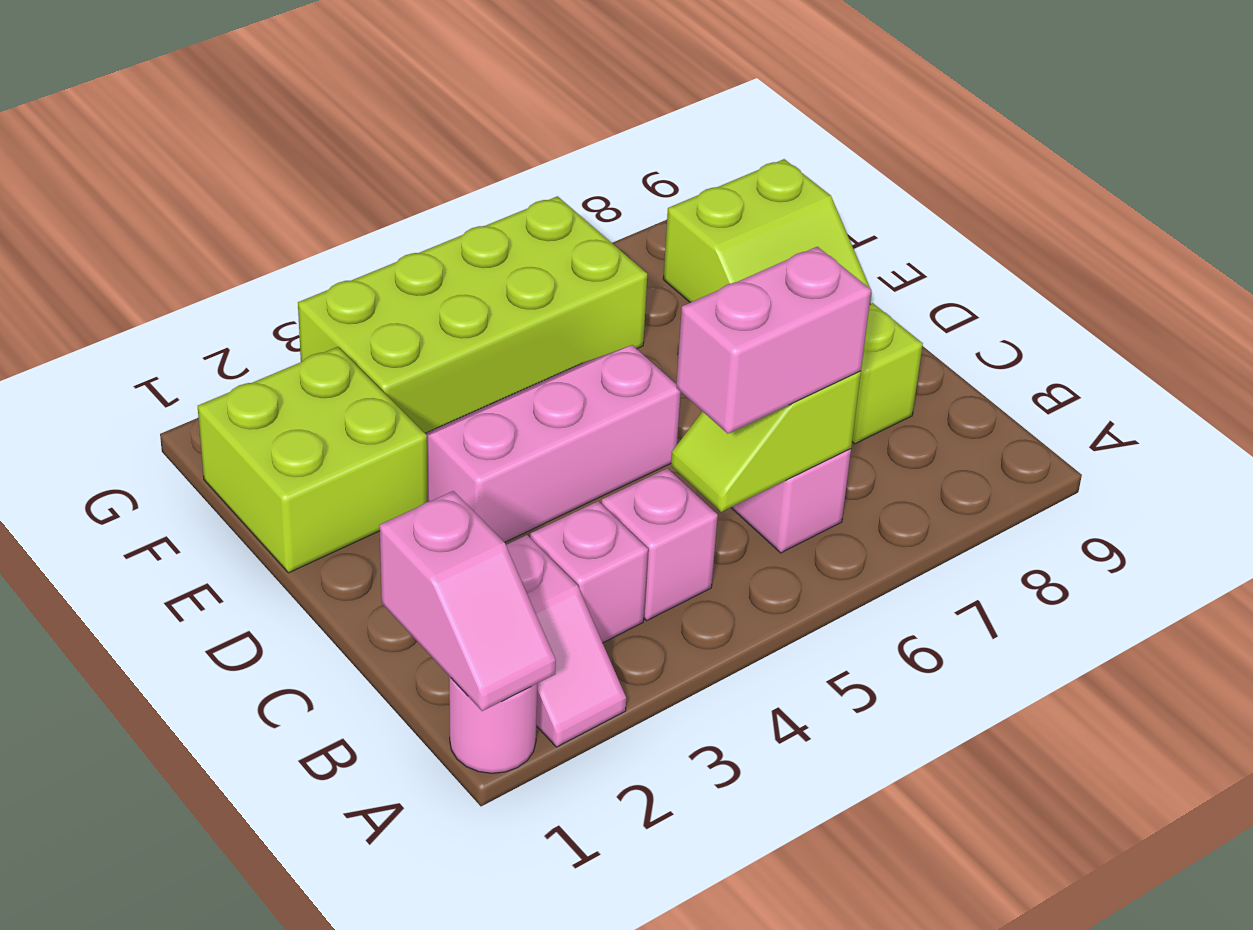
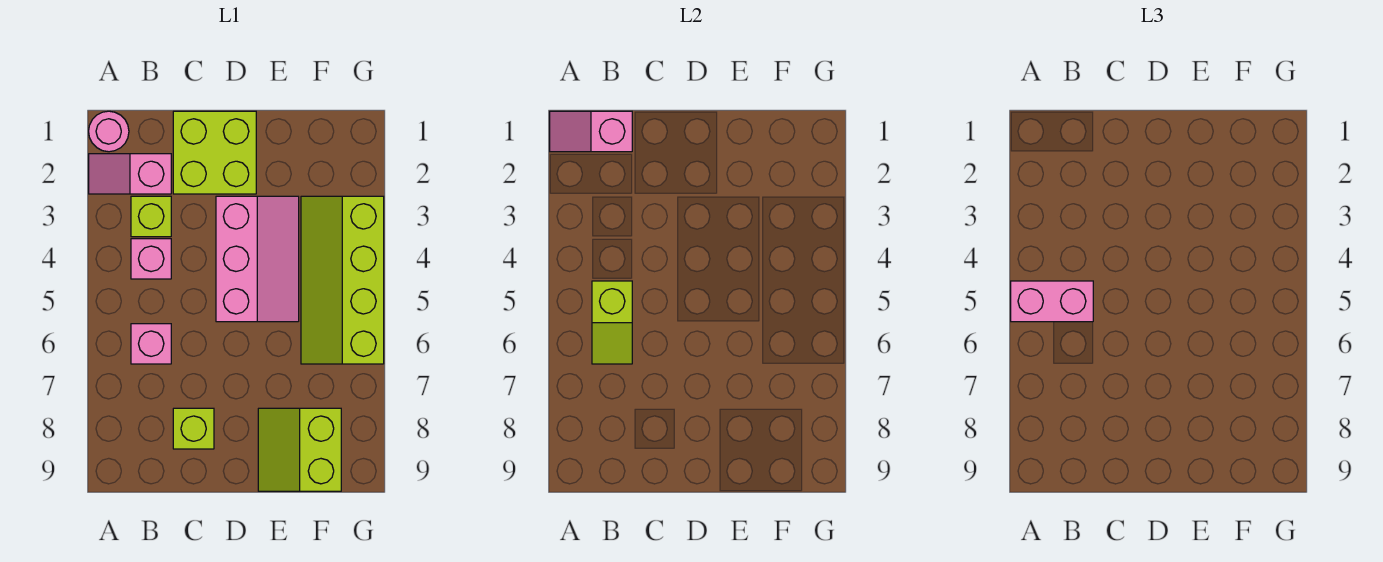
pink 1x1 brick [530,501,648,643] -> lime 1x1 brick [131,196,171,237]
lime 1x2 slope [671,371,861,512] -> lime 1x2 slope turned to [592,281,632,364]
pink 1x2 brick [676,247,871,434] -> pink 1x2 brick turned to [1011,281,1093,322]
lime 2x2 brick [198,347,428,573] -> lime 2x2 brick moved to [173,111,256,194]
lime 2x4 brick [298,196,647,433] -> lime 2x4 slope [301,196,384,364]

